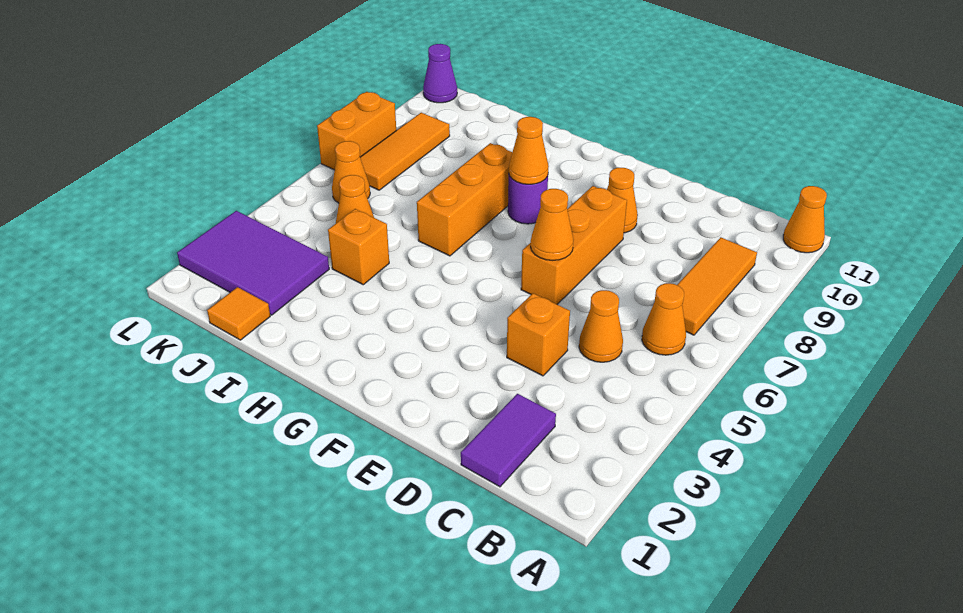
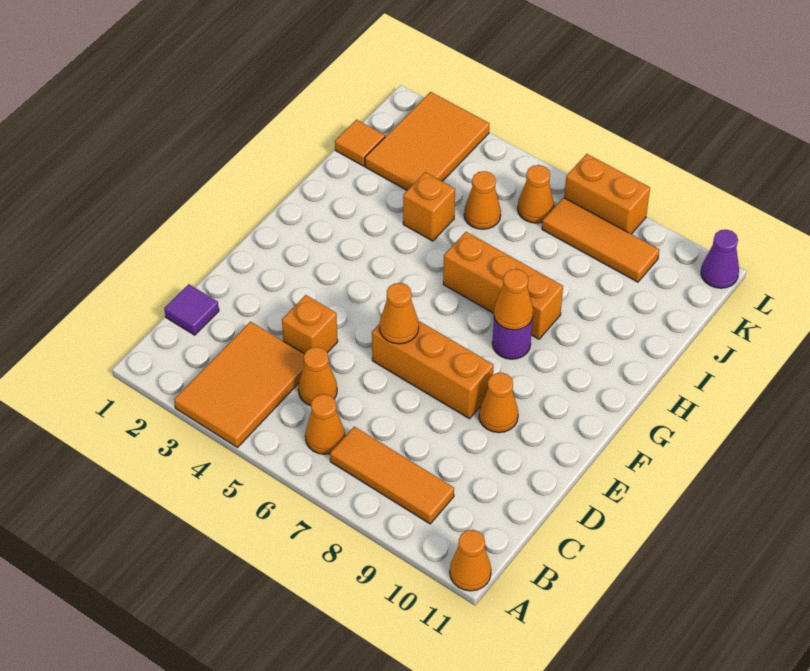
none -> orange 2x3 tile [174,322,304,447]
purple 1x2 tile [461,394,556,487] -> purple 1x1 tile [164,284,219,335]
purple 2x3 tile [177,211,329,315] -> orange 2x3 tile [365,92,489,190]

